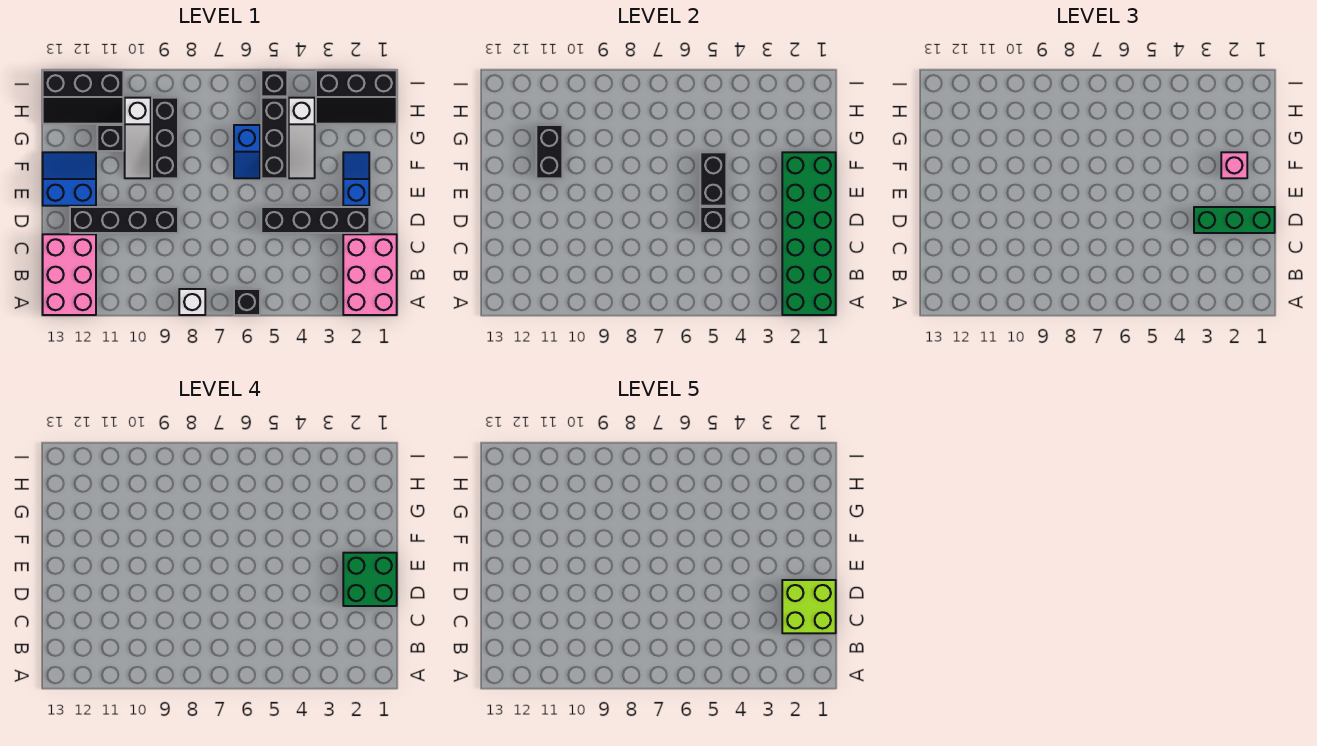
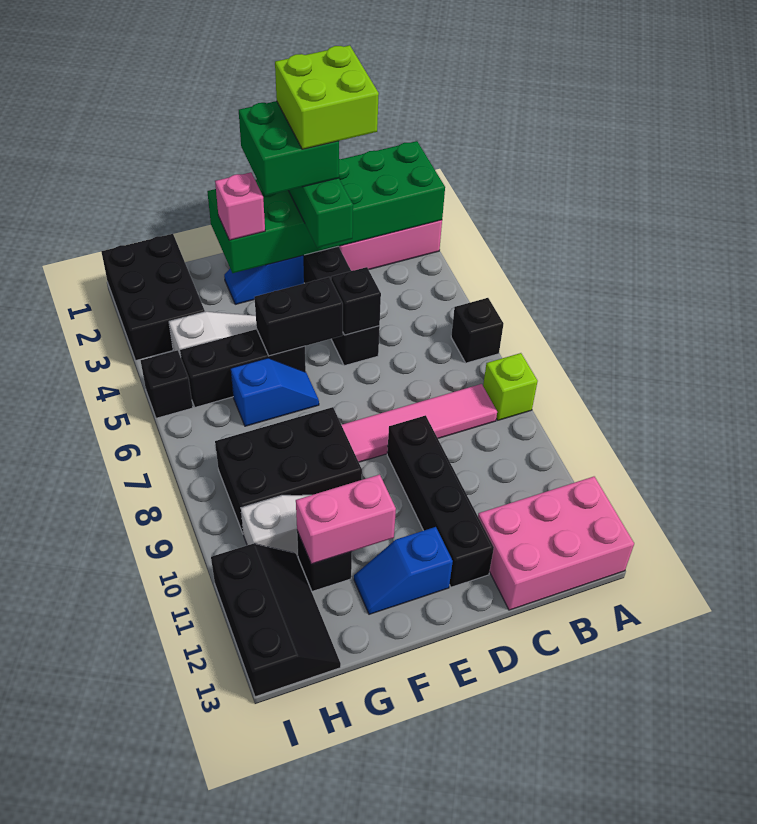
white 1x1 brick [179,289,205,315] -> lime 1x1 brick [483,353,538,420]
none -> pink 1x4 tile [342,384,497,462]
blue 2x2 slope [43,152,96,206] -> blue 1x2 slope [354,527,453,614]
black 1x3 brick [152,98,178,178] -> black 2x3 brick [215,407,362,533]
black 1x2 brick [536,125,562,178] -> pink 1x2 brick [296,475,396,564]
black 2x3 slope [316,70,397,124] -> black 2x3 brick [101,234,205,360]

